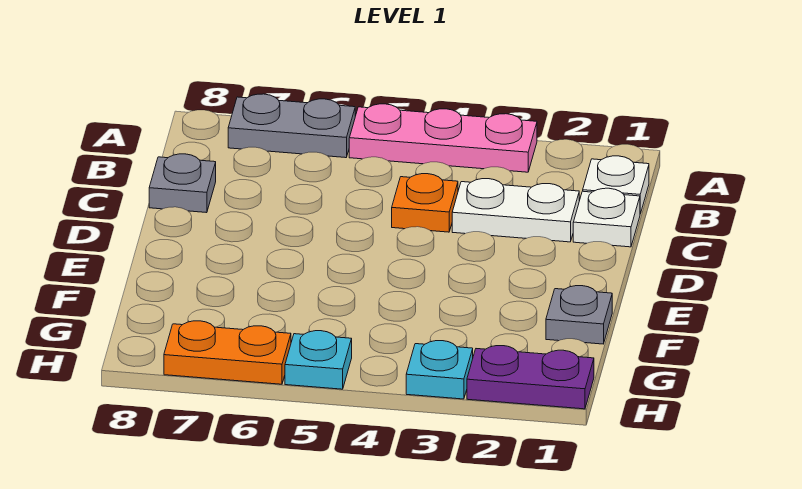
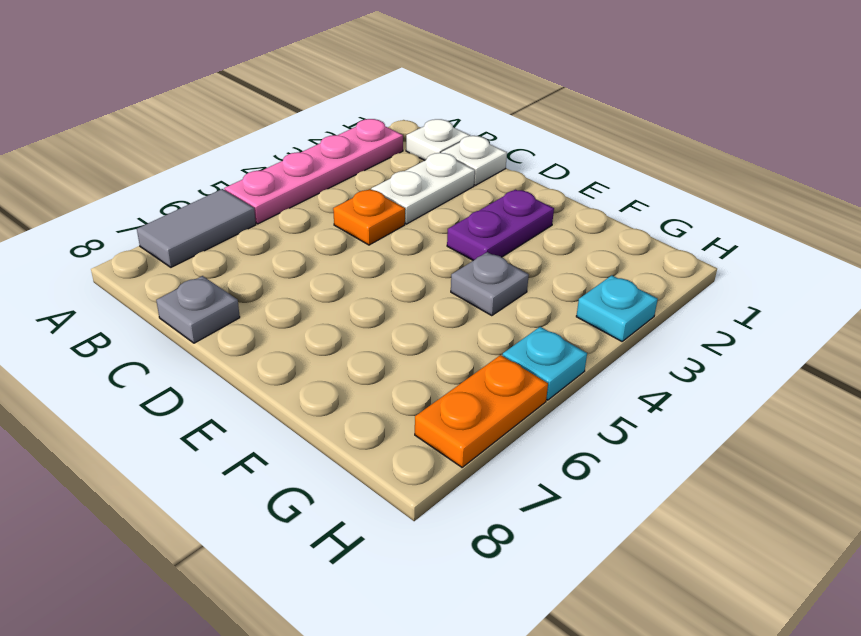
pink 1x3 plate [349,104,537,172] -> pink 1x4 plate [224,119,403,224]
grey 1x2 plate [228,94,355,158] -> grey 1x2 tile [137,189,256,267]
grey 1x1 plate [546,286,612,344] -> grey 1x1 plate moved to [451,252,529,316]
purple 1x2 plate [467,346,594,409] -> purple 1x2 plate moved to [447,190,554,261]

